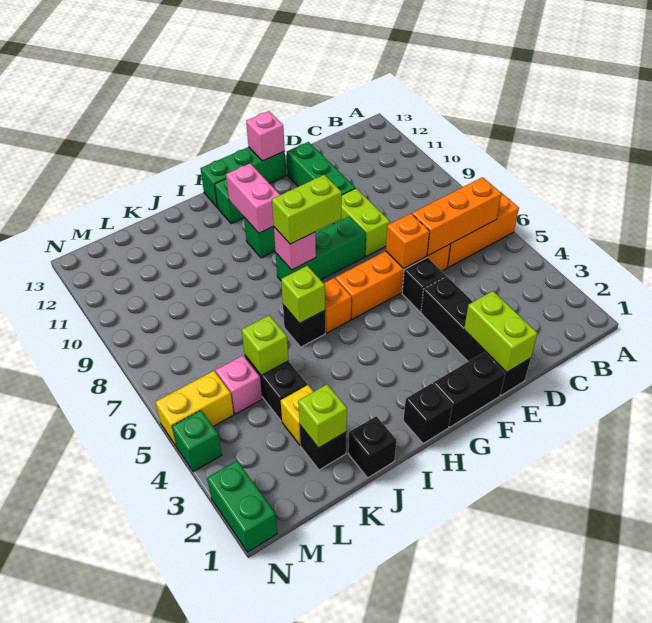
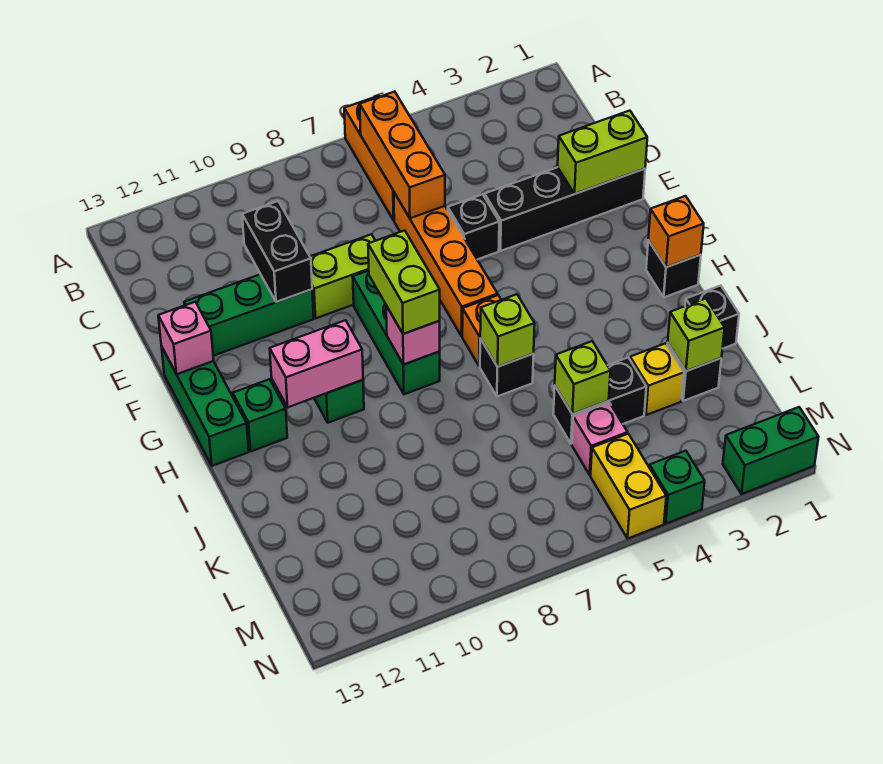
orange 1x1 brick [386,214,429,268] -> orange 1x1 brick moved to [648,196,704,267]
black 1x2 brick [433,352,505,427] -> black 1x2 brick moved to [242,201,312,302]

